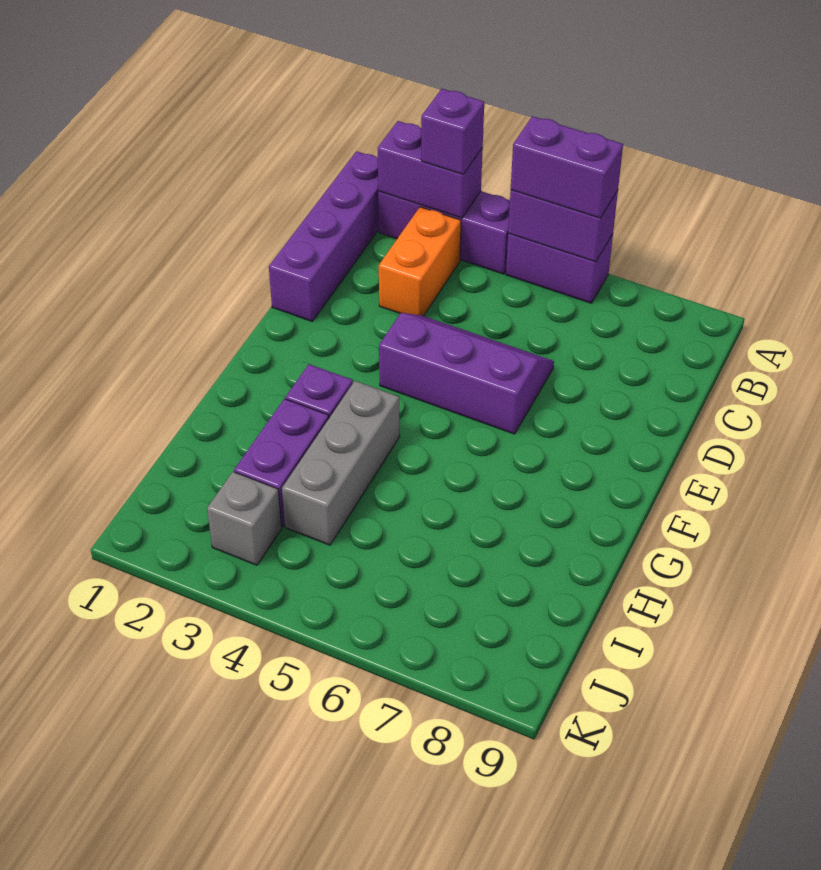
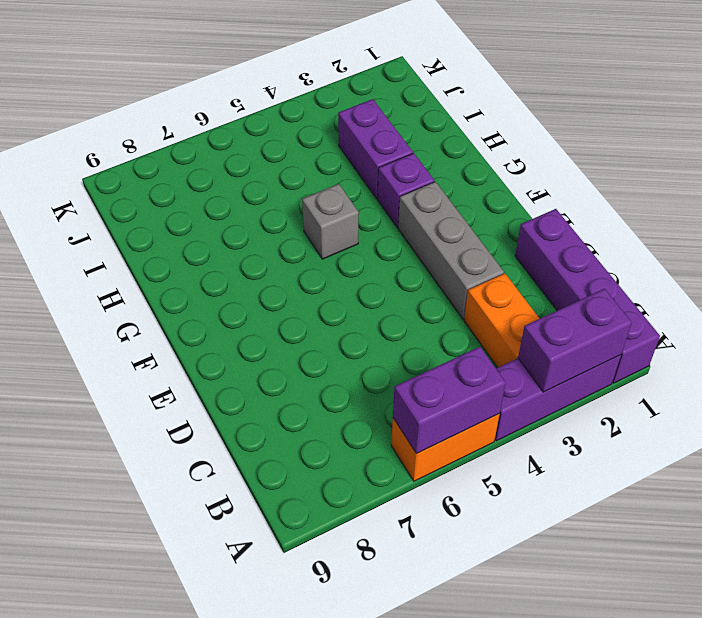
purple 1x1 brick [421,89,484,174] -> none
purple 1x2 brick [506,234,613,303] -> orange 1x2 brick [391,414,500,481]
purple 1x2 brick [511,116,623,218] -> none
purple 2x3 slope [379,313,554,434] -> none
grey 1x3 brick [282,381,400,545] -> grey 1x3 brick moved to [398,182,504,319]
grey 1x1 brick [207,472,282,565] -> grey 1x1 brick moved to [302,184,359,259]

